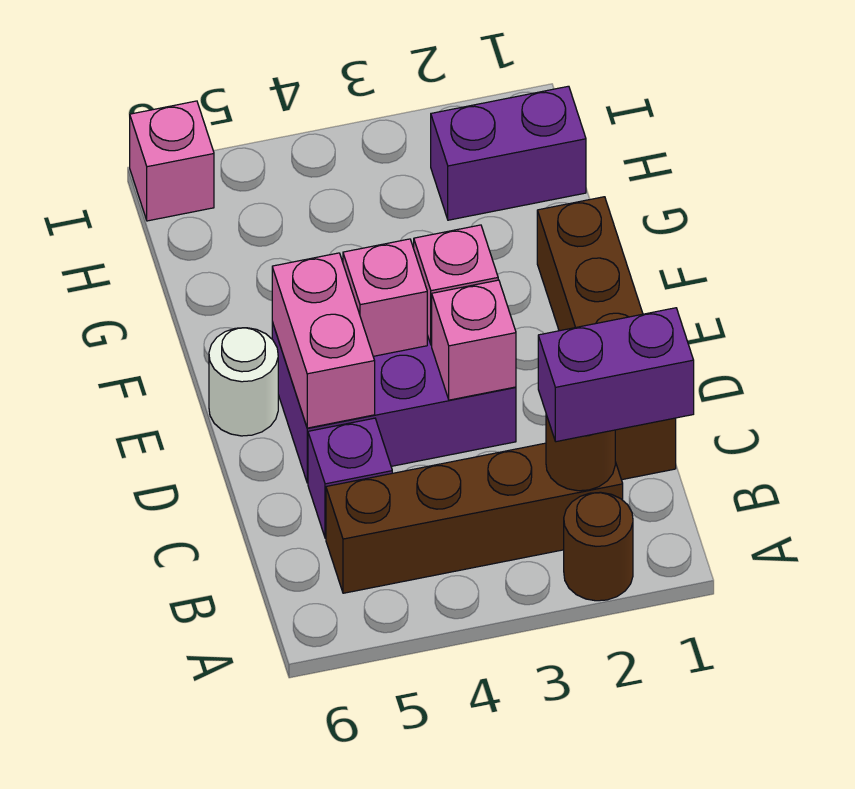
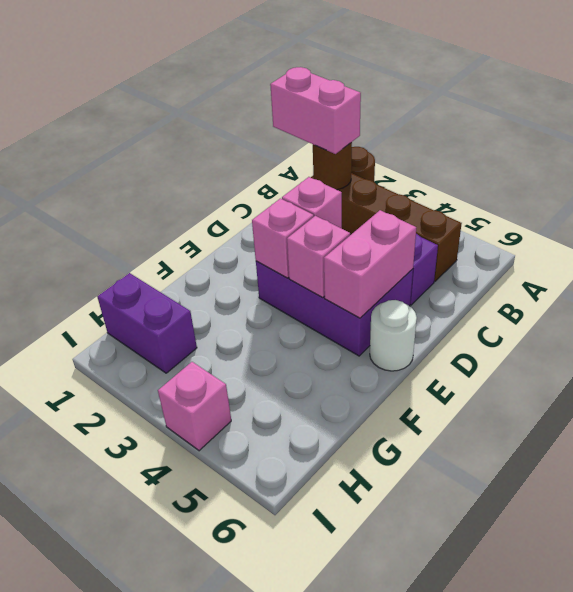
purple 1x2 brick [538,308,694,442] -> pink 1x2 brick [270,67,361,154]
brown 1x4 brick [537,197,676,480] -> none
pink 1x1 brick [130,101,214,221] -> pink 1x1 brick moved to [158,362,231,451]

